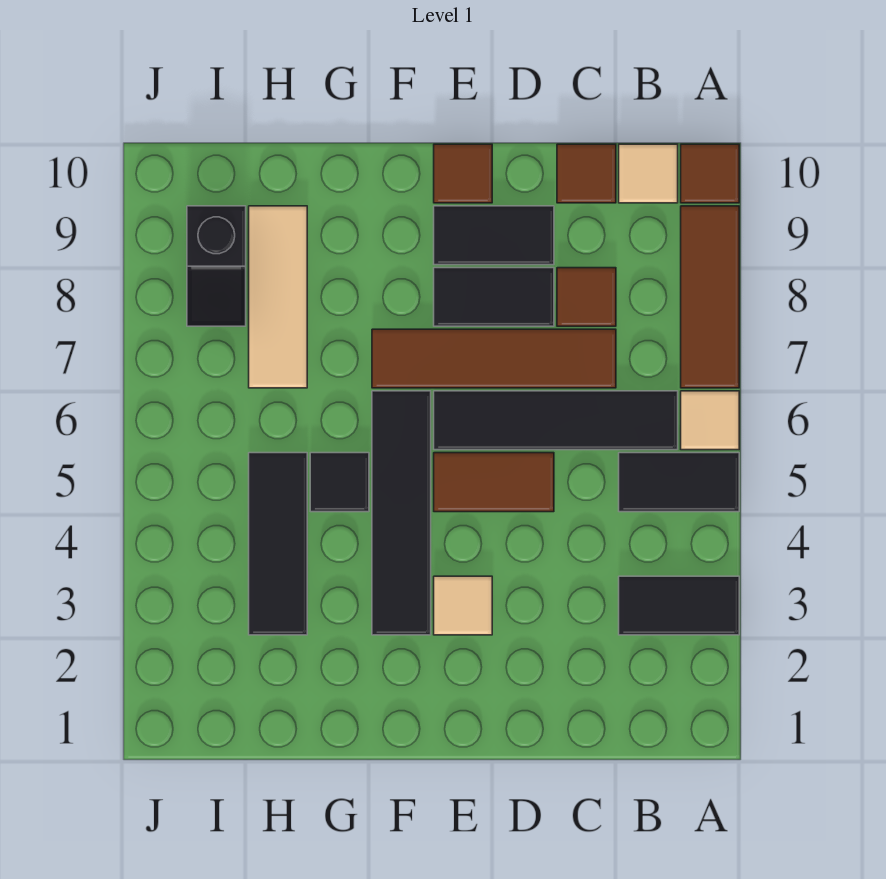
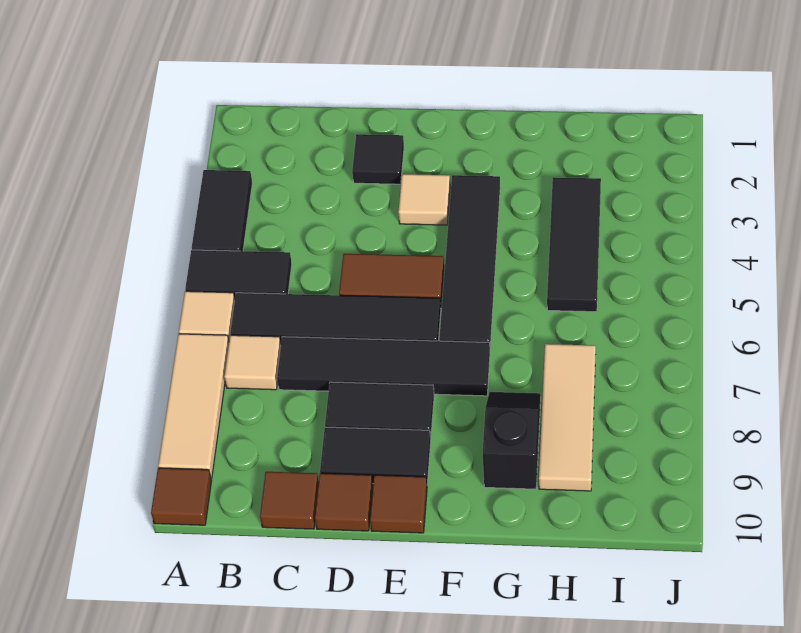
black 1x2 tile [619,576,739,635] -> black 1x2 tile turned to [192,170,252,251]
brown 1x3 tile [681,206,739,388] -> tan 1x3 tile [158,334,229,478]
tan 1x1 tile [619,144,678,203] -> tan 1x1 tile moved to [224,335,281,390]
brown 1x4 tile [372,329,616,388] -> black 1x4 tile [277,337,490,396]
brown 1x1 tile [557,268,616,326] -> brown 1x1 tile moved to [315,473,373,531]
black 1x1 tile [310,453,369,512] -> black 1x1 tile moved to [352,134,404,184]
black 1x2 slope [187,206,246,326] -> black 1x2 slope moved to [483,392,541,489]

